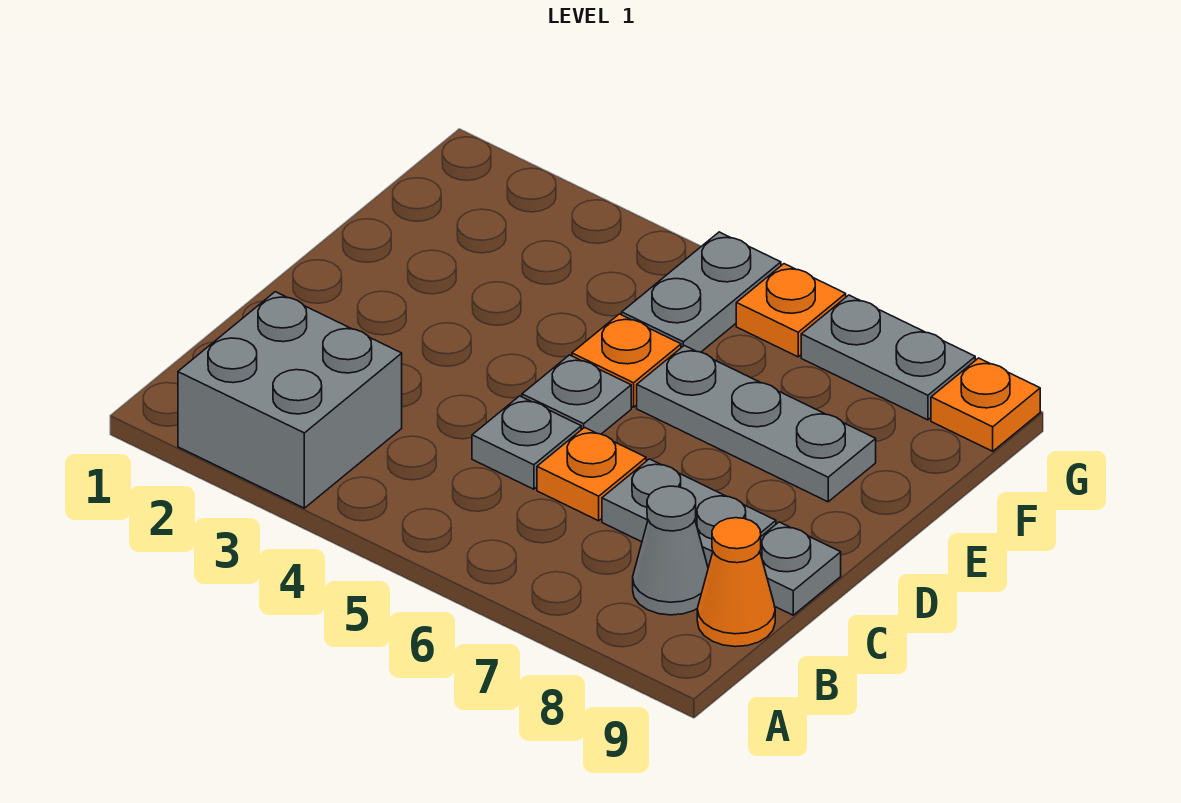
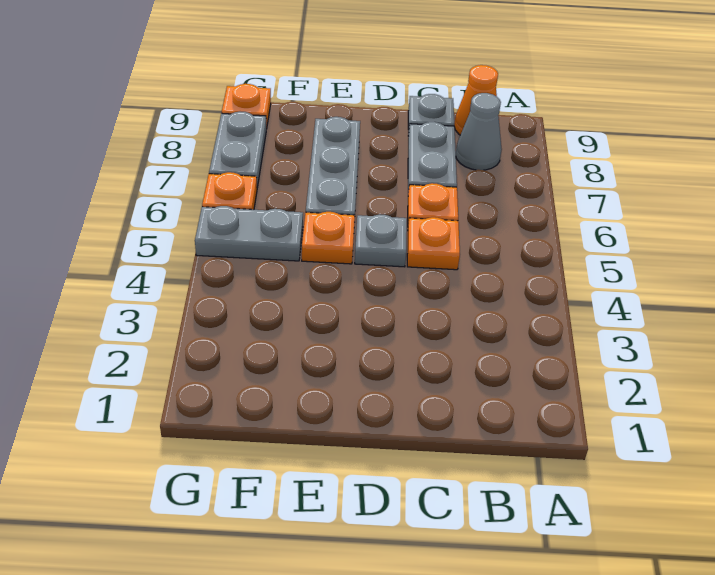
grey 2x2 brick [178,292,402,508] -> none
grey 1x1 plate [472,396,581,489] -> orange 1x1 plate [407,217,460,270]

